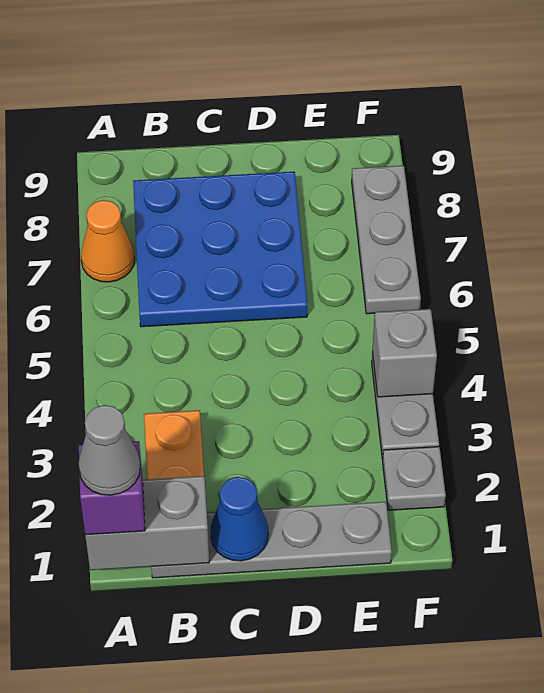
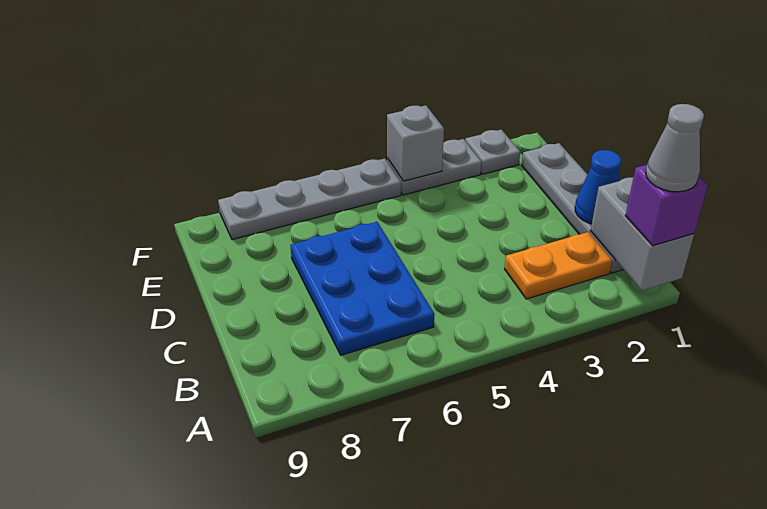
orange 1x1 cone [81,200,135,282] -> none
blue 3x3 plate [133,172,307,327] -> blue 2x3 plate [290,222,434,355]
grey 1x3 plate [352,166,421,314] -> grey 1x4 plate [218,158,401,240]

